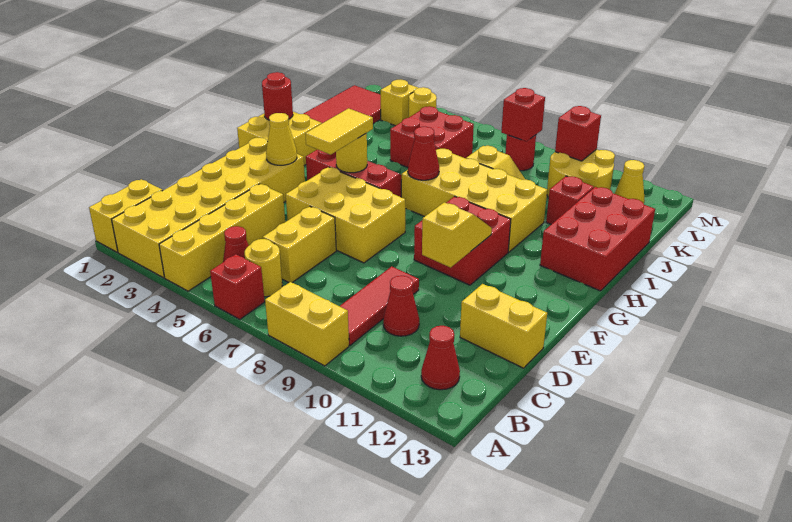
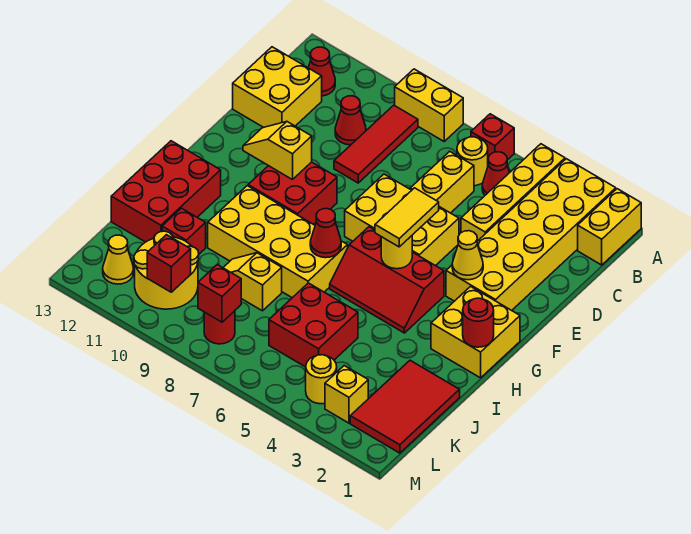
yellow 1x2 brick [460,284,547,368] -> yellow 2x2 brick [233,47,322,127]
yellow 1x2 slope [422,202,492,267] -> yellow 1x2 slope turned to [243,122,312,180]

